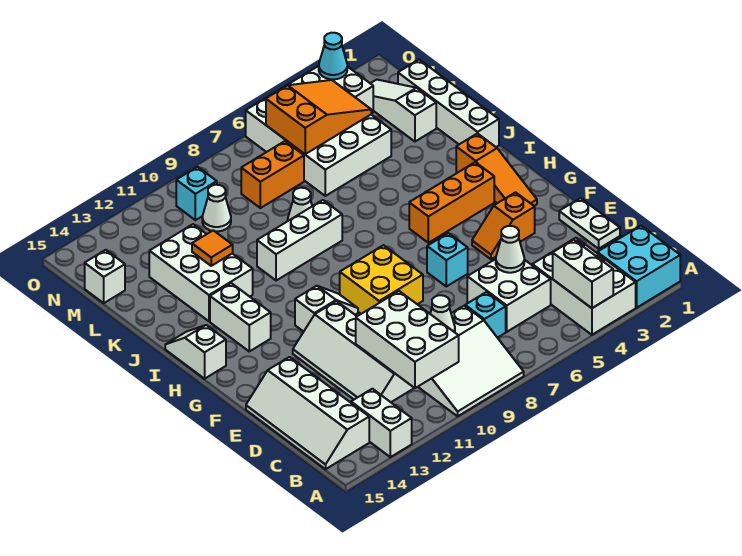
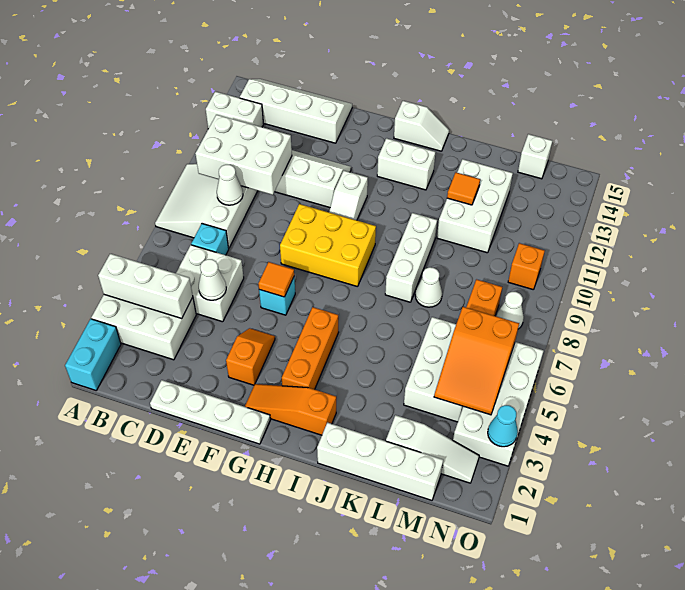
cyan 2x2 brick [597,226,680,307] -> cyan 1x2 brick [65,319,121,390]
white 1x2 brick [553,240,613,308] -> white 1x3 brick [98,254,193,318]
white 1x2 plate [559,198,620,249] -> white 1x4 plate [150,380,270,444]
none -> orange 1x1 tile [258,262,294,297]
yellow 2x2 brick [340,245,423,314] -> yellow 2x3 brick [280,204,376,287]
white 2x3 brick [149,224,253,321] -> white 2x3 brick turned to [437,159,513,253]
white 1x1 cone [202,185,231,231] -> white 1x1 cone moved to [497,292,524,329]
cyan 1x1 brick [176,167,217,220] -> orange 1x1 brick [508,243,545,290]

